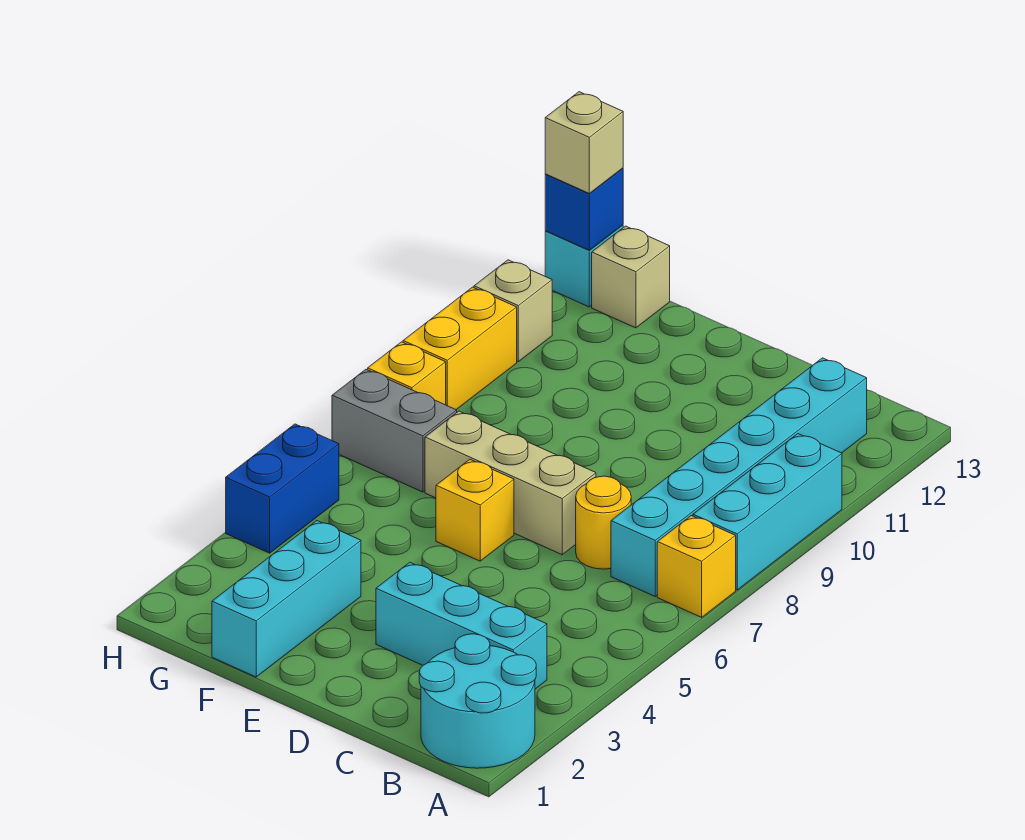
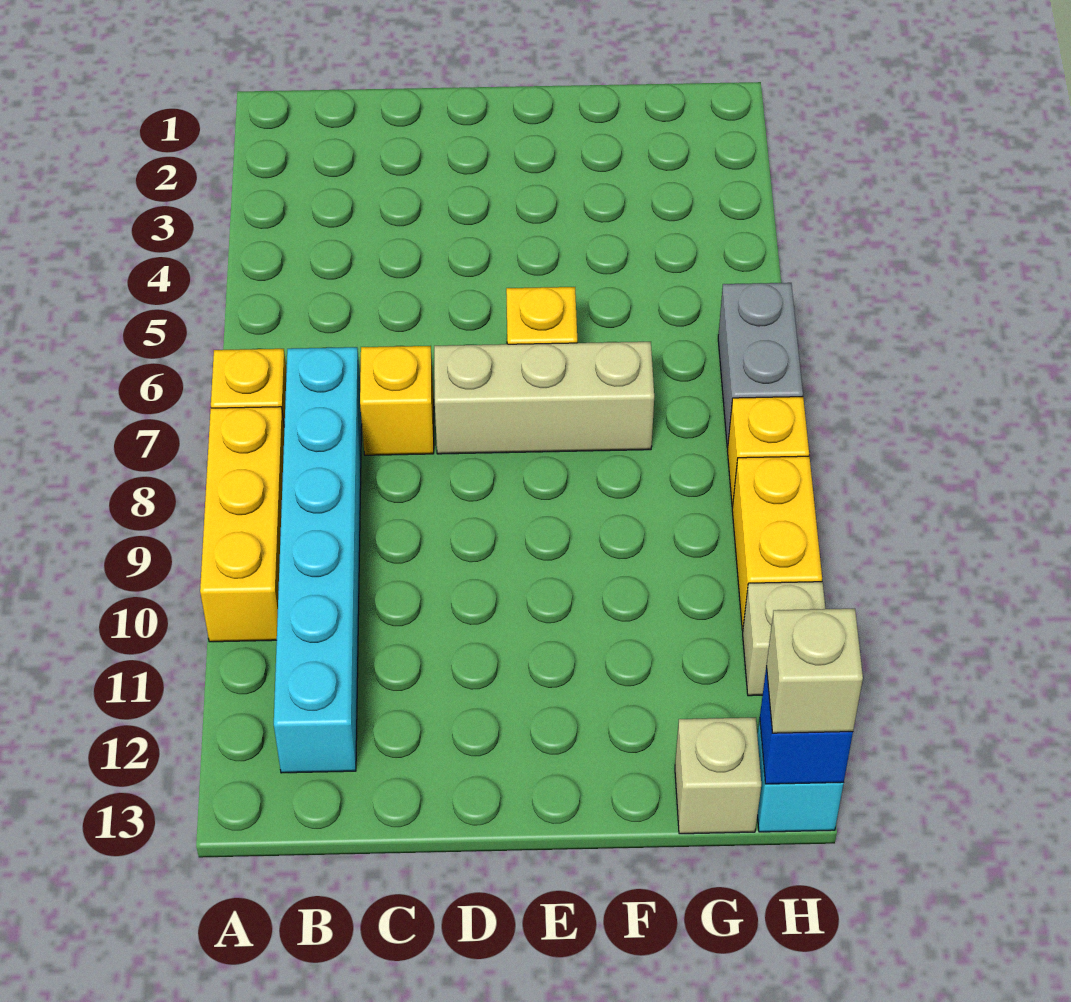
cyan 2x2 round brick [419,634,536,768] -> none
cyan 1x3 brick [693,434,842,590] -> yellow 1x3 brick [200,407,284,642]
cyan 1x3 brick [376,562,547,689] -> none
yellow 1x1 round brick [576,476,631,569] -> yellow 1x1 brick [360,346,434,455]
cyan 1x3 brick [212,521,361,677] -> none
grey 1x2 brick [332,369,457,492] -> grey 1x2 brick turned to [718,283,803,448]
blue 1x2 brick [226,424,339,553] -> none

